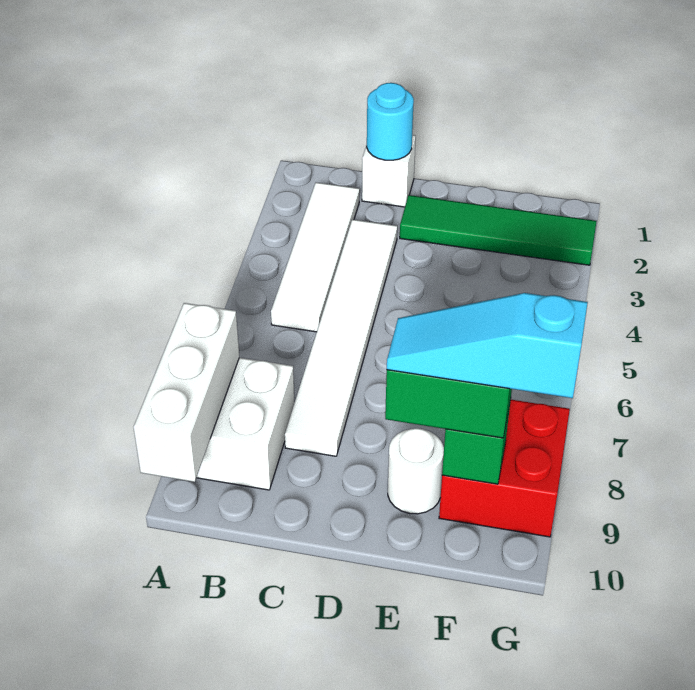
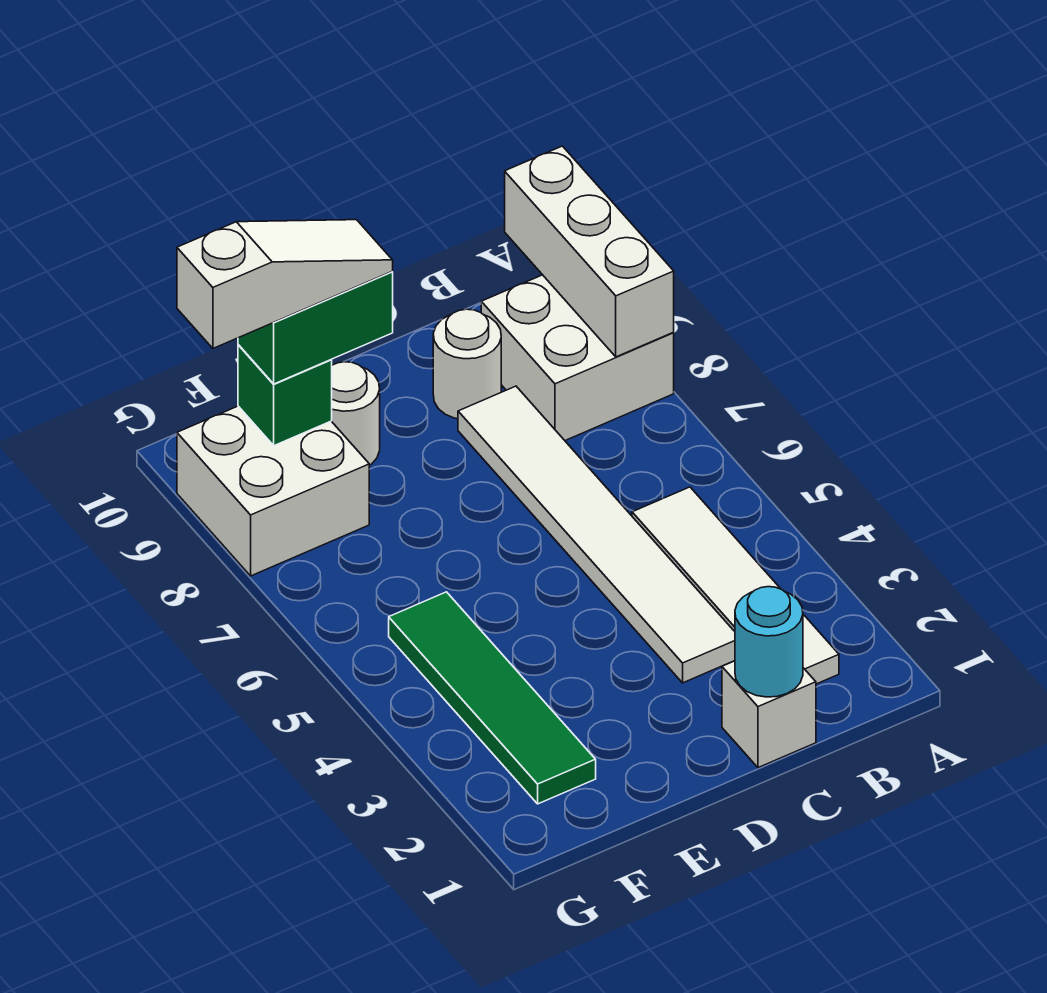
none -> white 1x1 round brick [433,309,501,419]
green 1x4 tile [400,195,597,265] -> green 1x4 tile turned to [389,592,596,804]
cyan 1x3 slope [387,293,588,398] -> white 1x3 slope [177,220,393,348]
red 2x2 brick [439,400,570,537] -> white 2x2 brick [177,406,369,576]

